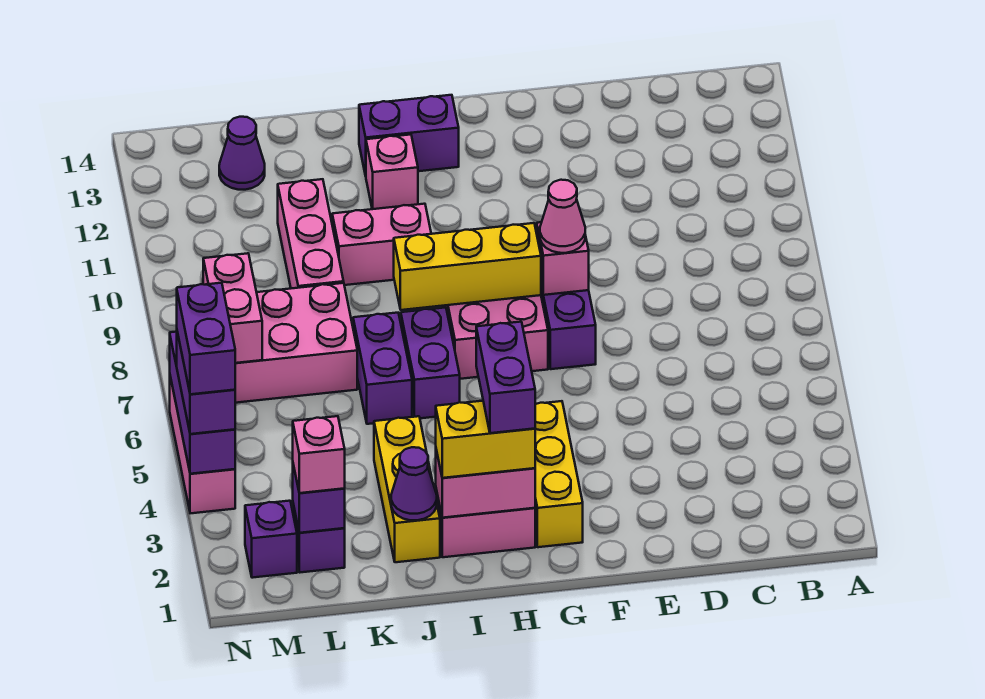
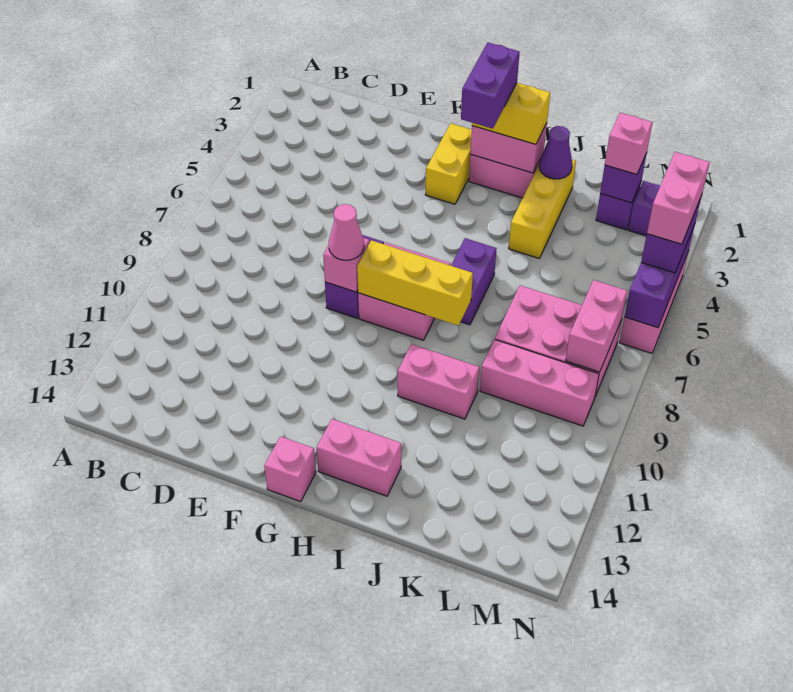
yellow 1x3 brick [535,401,583,547] -> yellow 1x2 brick [425,124,472,204]
purple 1x2 brick [359,95,459,176] -> pink 1x2 brick [317,419,401,496]
pink 1x1 brick [366,135,418,209] -> pink 1x1 brick moved to [264,436,316,502]
purple 1x2 brick [353,313,412,424] -> none
pink 1x3 brick [278,179,344,288] -> pink 1x3 brick turned to [480,339,599,426]
purple 1x1 cone [219,117,265,190] -> none
purple 1x2 brick [177,283,235,394] -> pink 1x2 brick [647,152,710,244]

